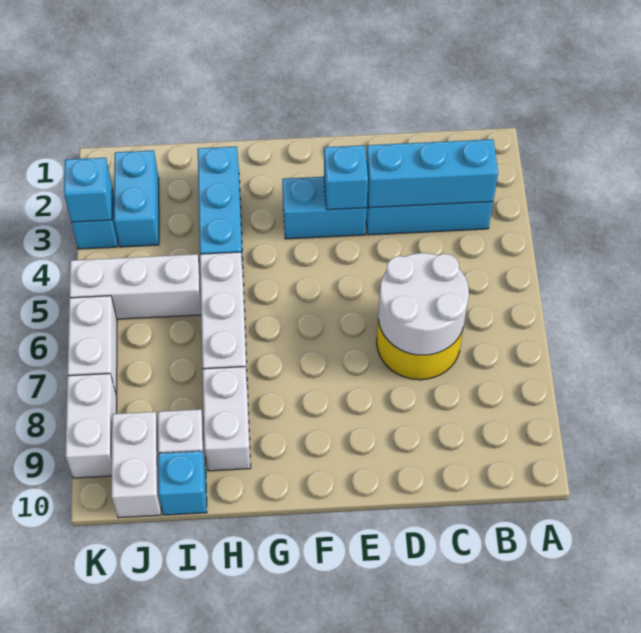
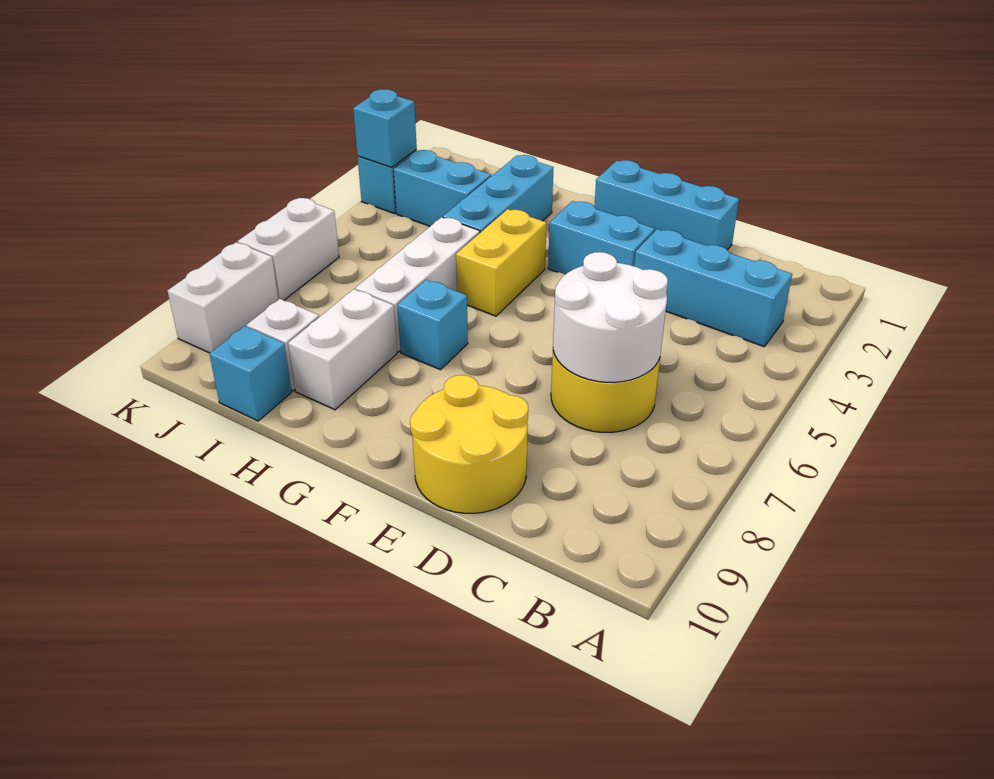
cyan 1x3 brick [366,139,498,208] -> cyan 1x3 brick moved to [594,160,739,250]
none -> yellow 2x2 round brick [410,375,528,513]
cyan 1x1 brick [324,145,368,210] -> cyan 1x1 brick moved to [397,280,468,370]
none -> yellow 1x2 brick [456,209,546,316]
white 1x3 brick [69,254,201,319] -> none
cyan 1x2 brick [114,150,159,247] -> cyan 1x2 brick turned to [394,150,491,226]
white 1x2 brick [112,412,161,518] -> none

